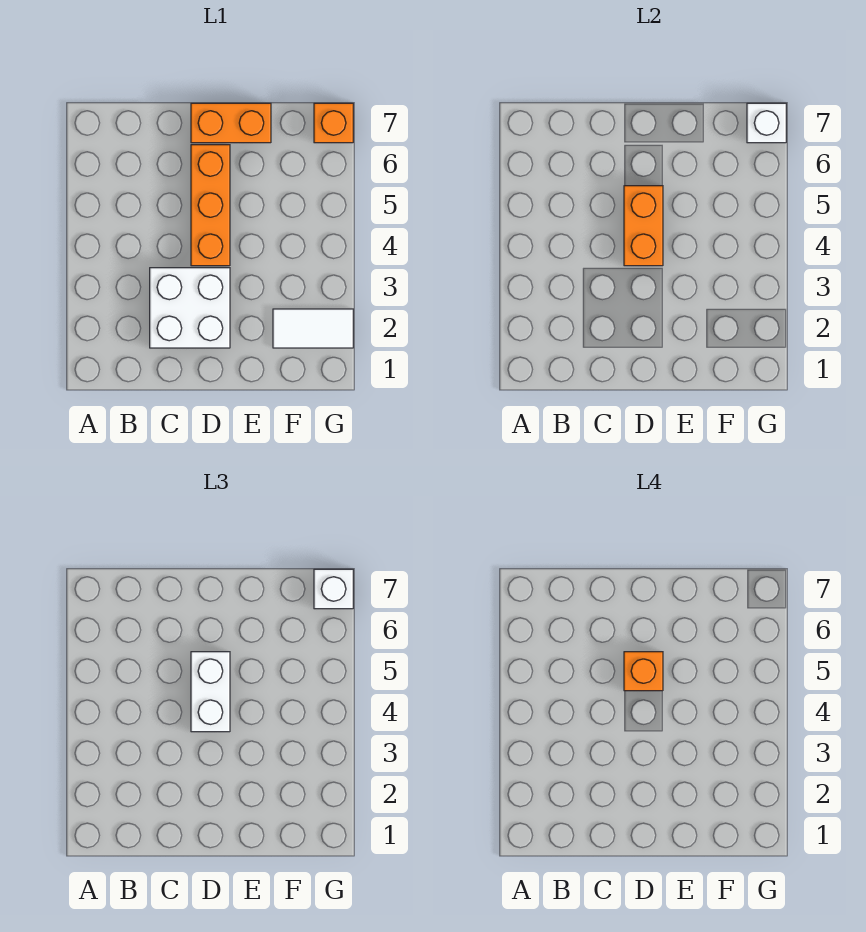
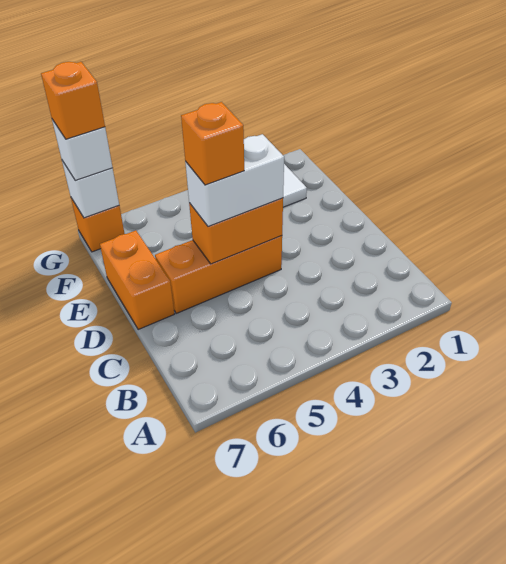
white 2x2 brick [150,268,230,348] -> none
none -> orange 1x1 brick [41,62,105,139]

